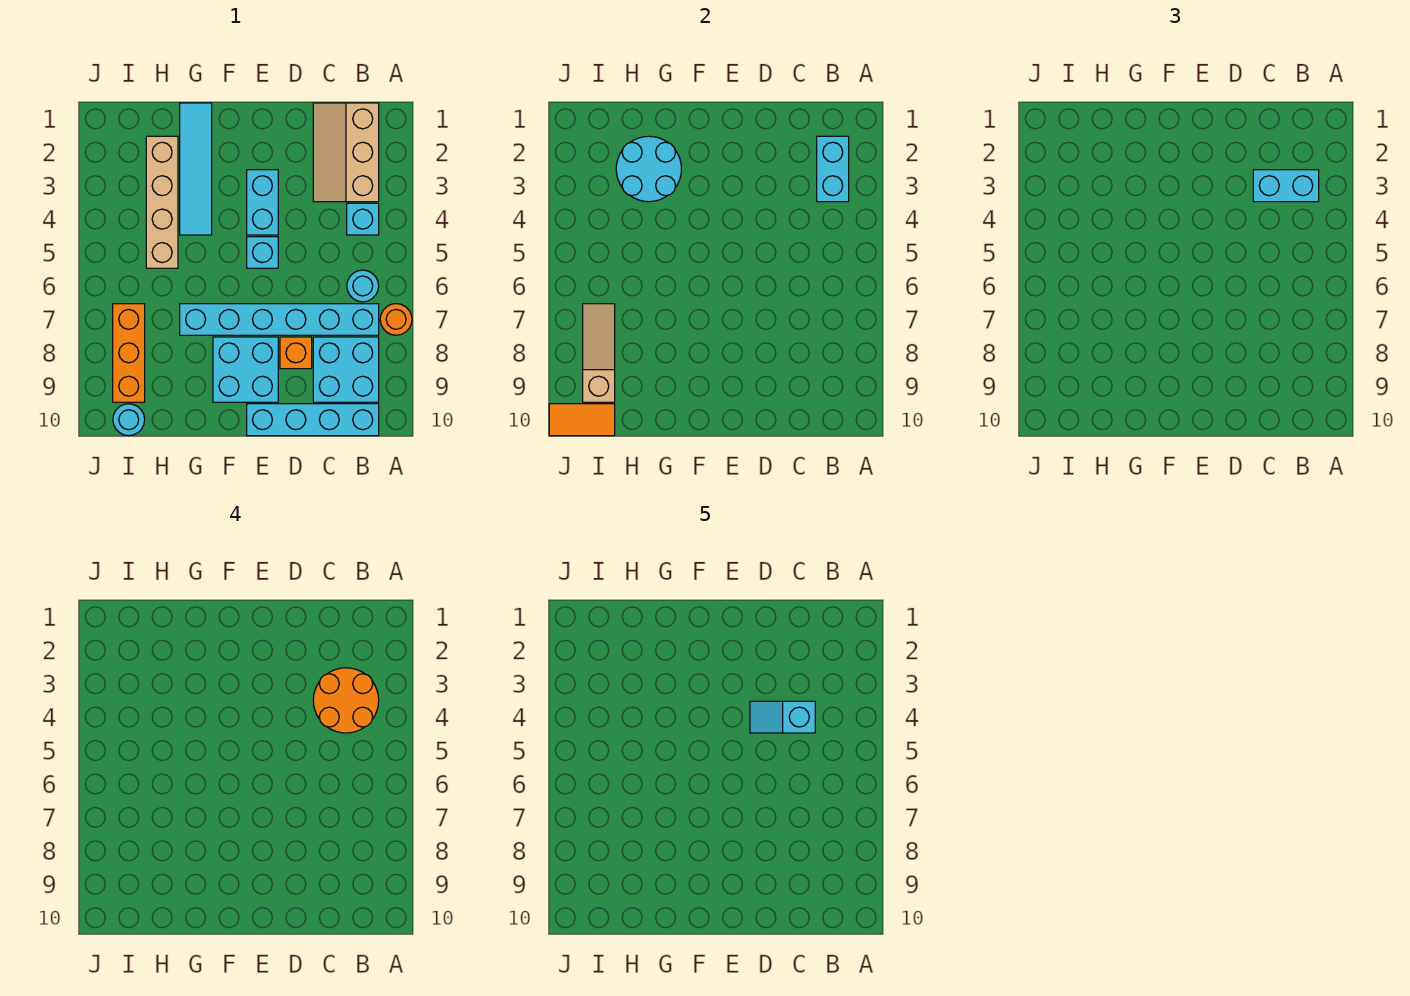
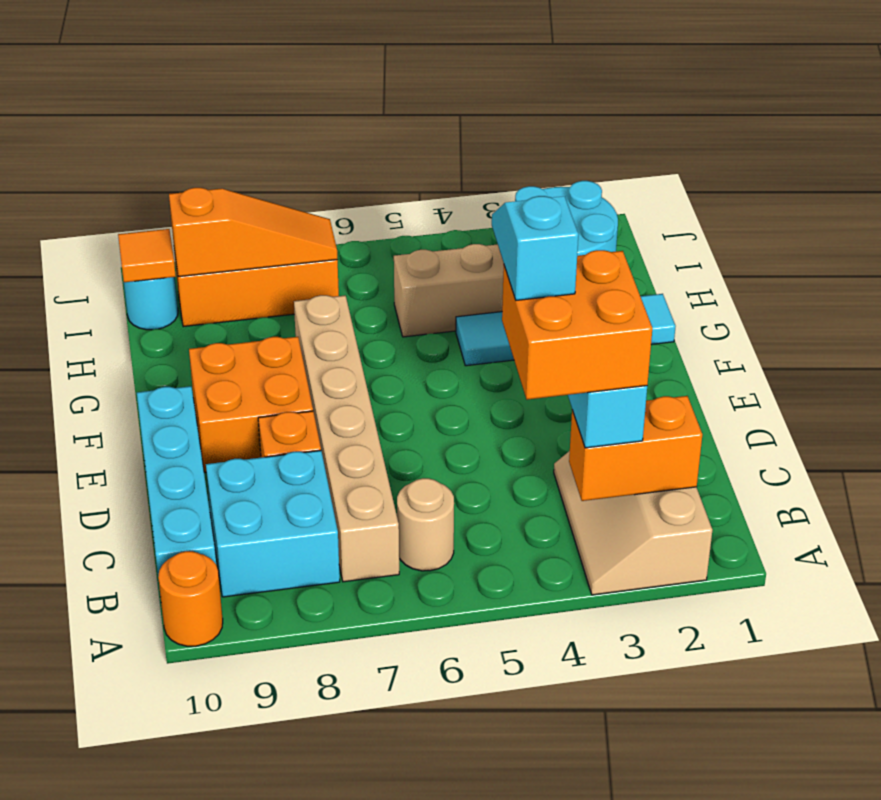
orange 1x1 round brick [380,304,412,335] -> orange 1x1 round brick moved to [158,551,223,646]
tan 2x3 slope [313,103,379,202] -> tan 2x3 slope turned to [554,451,712,595]
cyan 1x2 brick [817,136,849,202] -> orange 1x2 brick [569,396,702,501]
orange 2x2 round brick [313,668,379,733] -> orange 2x2 brick [502,250,653,400]
cyan 1x1 brick [347,203,379,235] -> none
cyan 1x1 round brick [347,270,379,302] -> tan 1x1 round brick [397,478,454,571]
cyan 1x6 brick [180,304,379,335] -> tan 1x6 brick [294,295,399,582]
cyan 1x2 brick [247,170,278,235] -> none
cyan 1x1 brick [247,237,278,268] -> none
cyan 2x2 brick [213,337,278,402] -> orange 2x2 brick [189,337,313,472]
tan 1x3 slope [583,304,615,402] -> orange 1x3 slope [169,188,338,277]
orange 1x2 tile [549,404,615,436] -> orange 1x1 tile [118,229,176,282]

